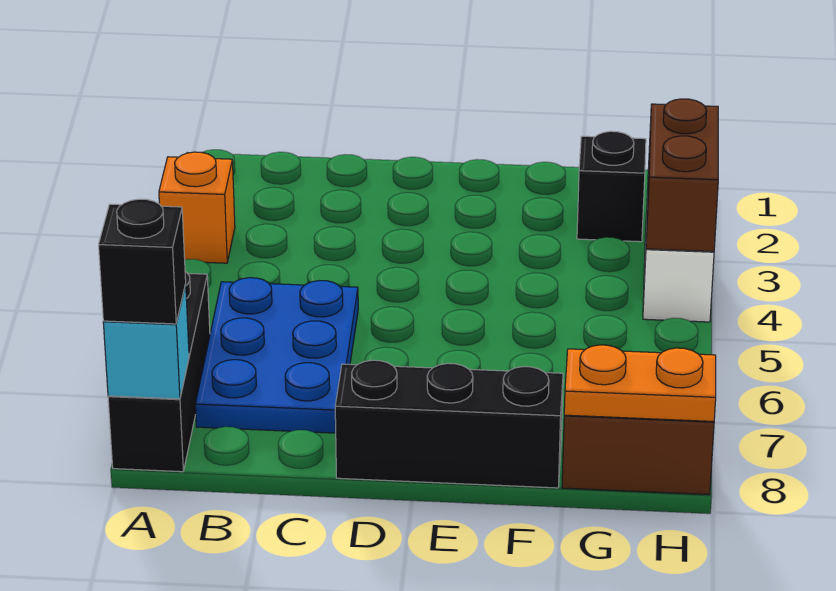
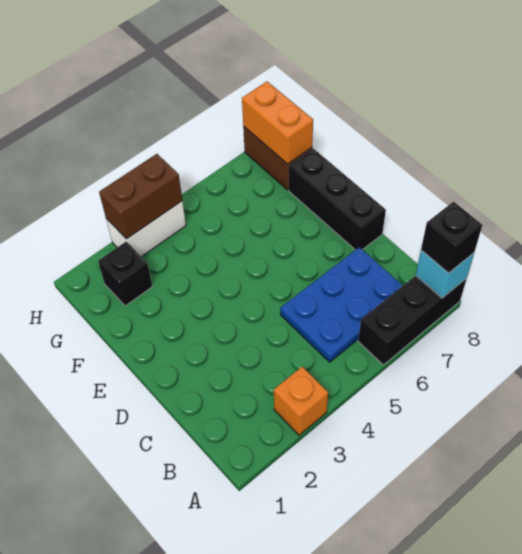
orange 1x2 plate [564,345,716,421] -> orange 1x2 brick [242,82,313,164]

